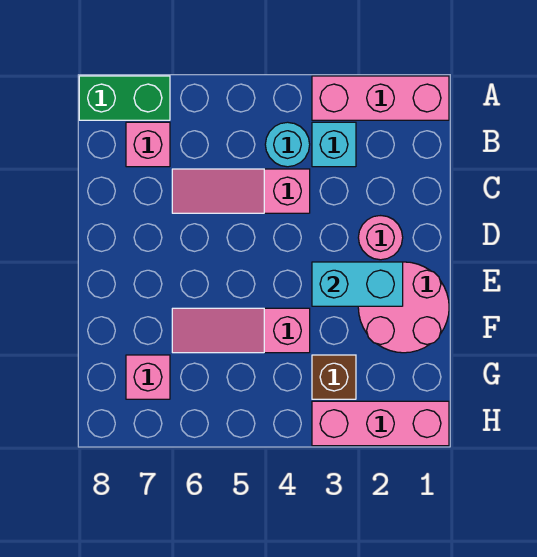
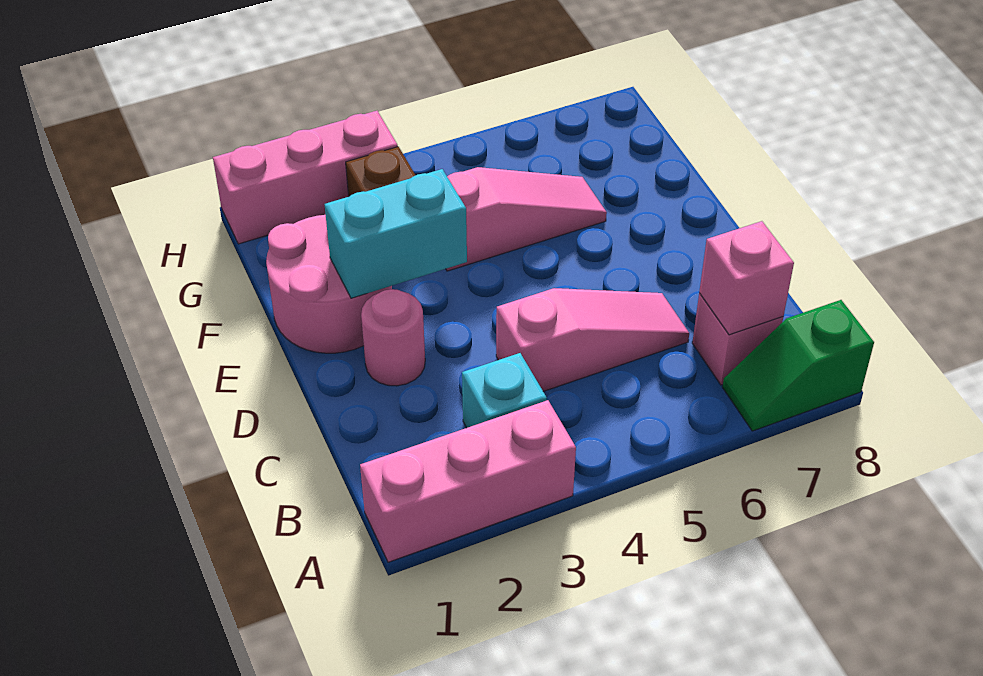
green 1x2 brick [79,76,170,120] -> green 1x2 slope [722,300,874,431]
cyan 1x1 round brick [265,122,310,167] -> none
pink 1x1 brick [126,355,170,399] -> pink 1x1 brick moved to [699,221,794,335]

